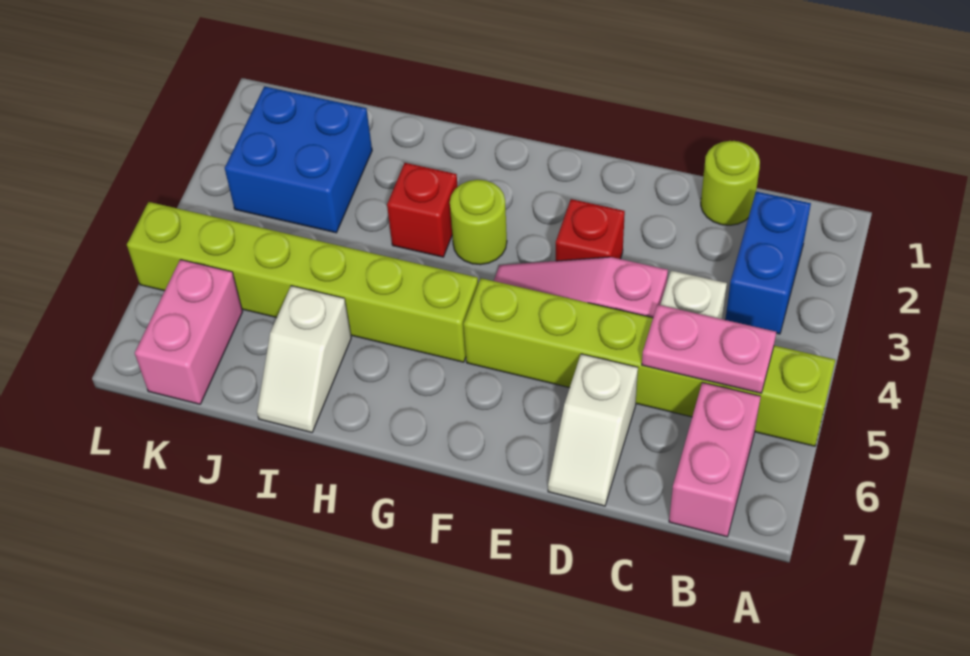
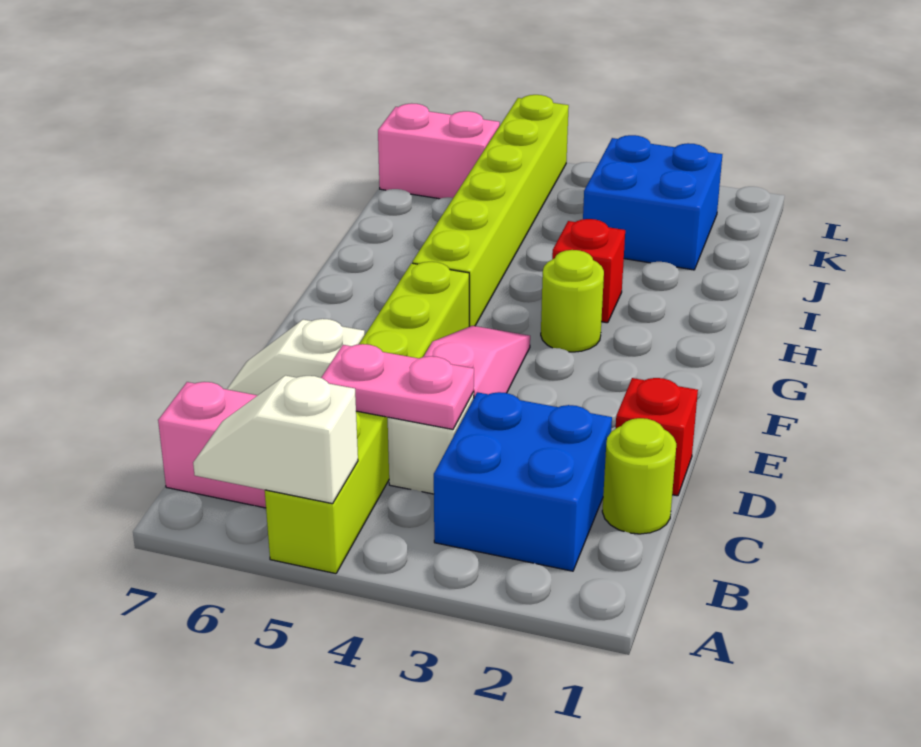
blue 1x2 brick [725,192,811,334] -> blue 2x2 brick [434,392,612,571]
pink 1x2 plate [642,305,776,393] -> pink 1x2 plate turned to [321,344,474,429]
red 1x1 brick [556,199,625,261] -> red 1x1 brick moved to [616,378,698,496]
white 1x2 slope [257,286,351,432] -> white 1x2 slope moved to [193,376,358,504]

